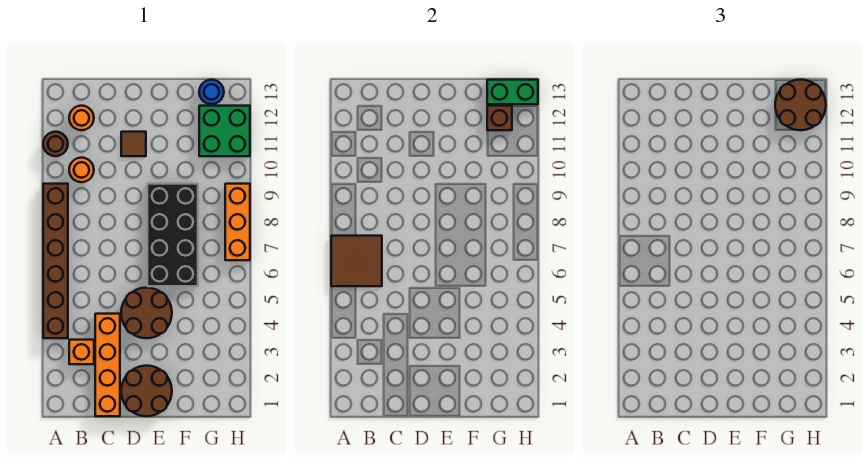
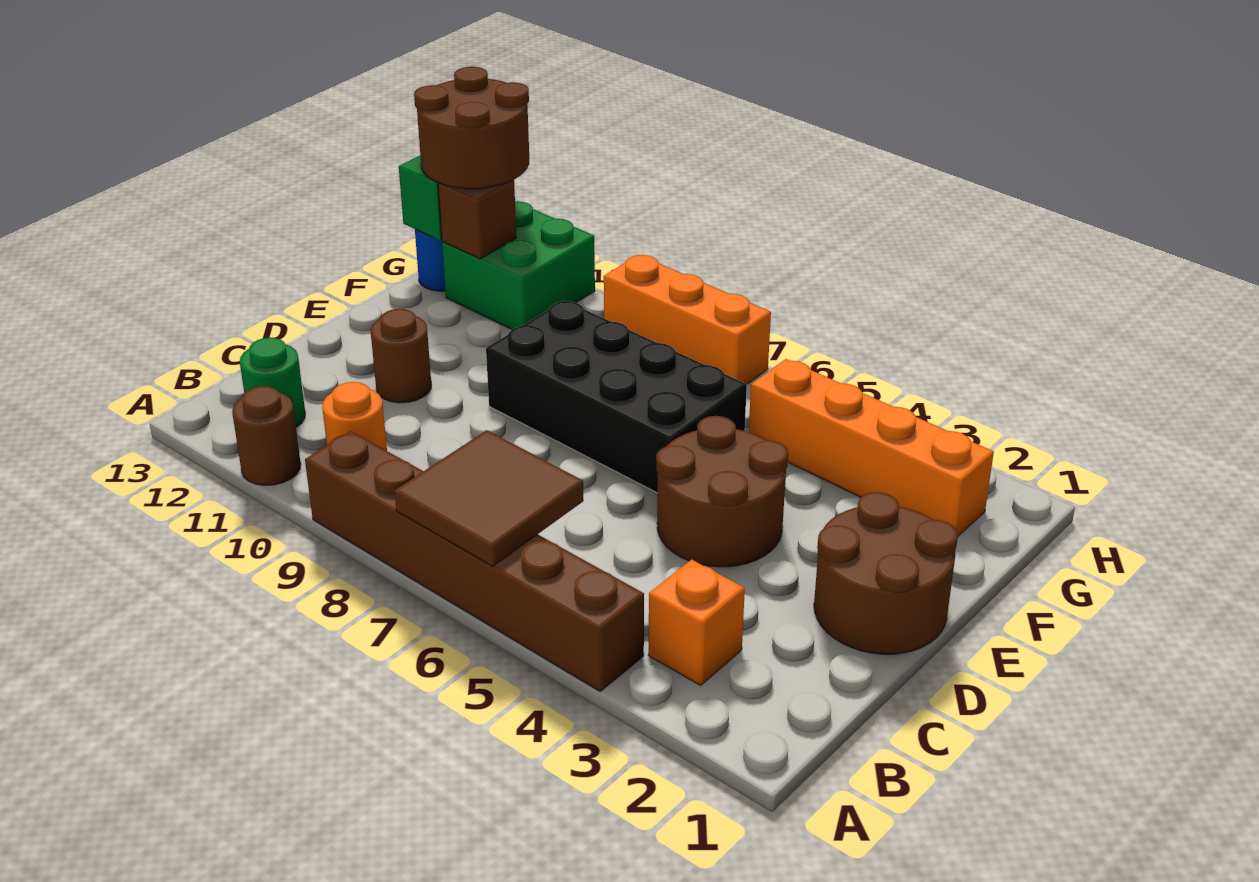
orange 1x1 round brick [69,106,94,130] -> green 1x1 round brick [240,338,305,427]
orange 1x4 brick [95,314,120,416] -> orange 1x4 brick moved to [749,359,994,536]
brown 1x1 tile [121,132,146,156] -> brown 1x1 round brick [371,309,431,403]

